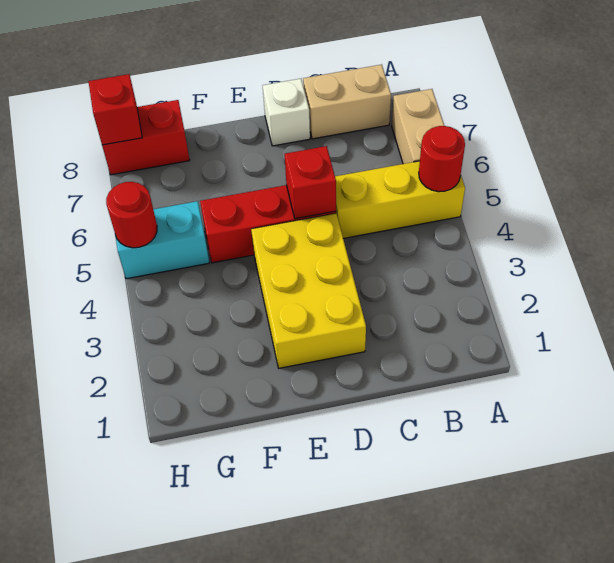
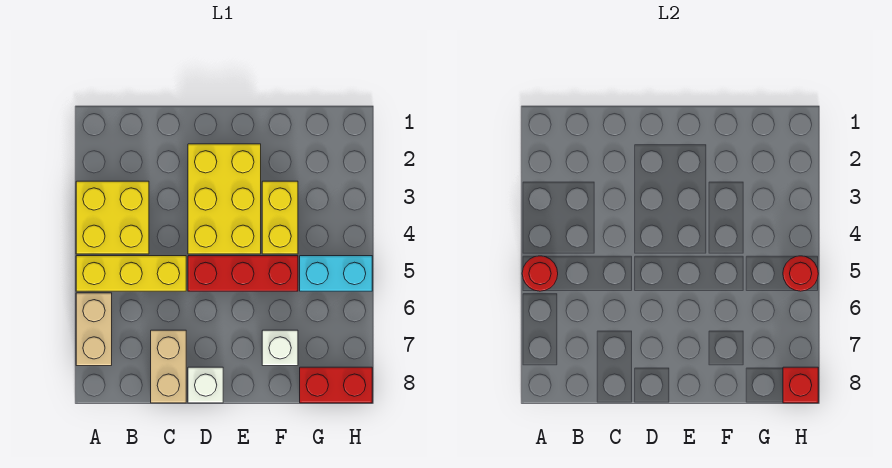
none -> yellow 2x2 brick [76,181,149,254]
tan 1x2 brick [303,65,391,139] -> tan 1x2 brick turned to [151,330,186,403]
red 1x1 brick [285,146,336,219] -> none
none -> yellow 1x2 brick [262,181,298,254]
none -> white 1x1 brick [262,330,298,366]

